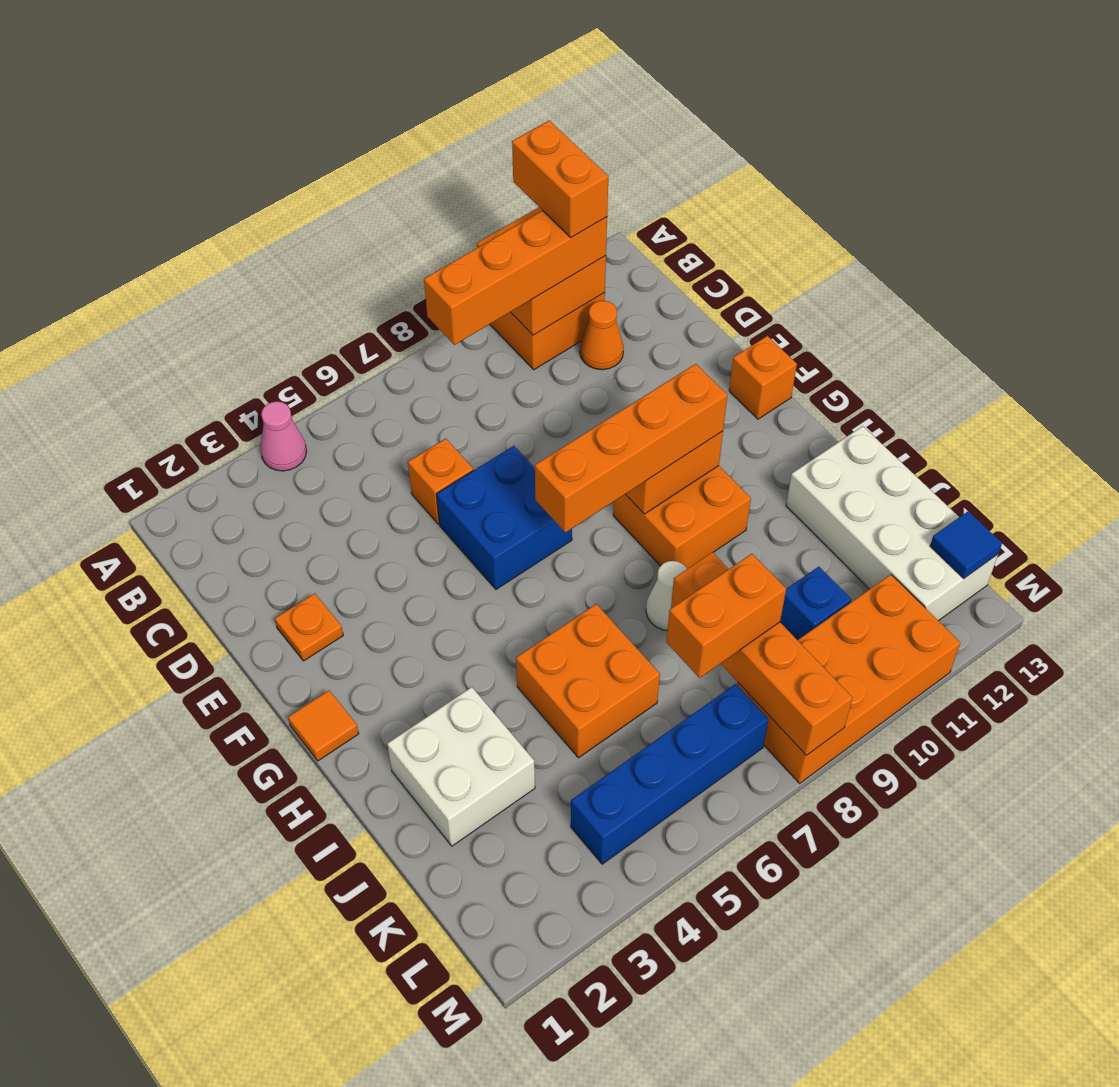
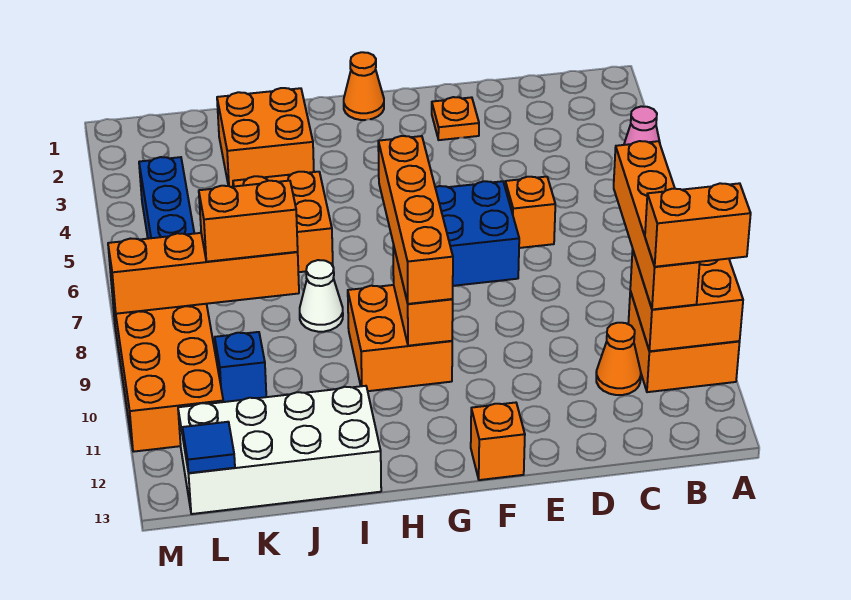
orange 1x1 tile [288,691,359,761] -> orange 1x1 cone [344,52,384,120]
white 2x2 brick [387,687,535,846] -> orange 2x2 brick [217,88,314,187]
orange 1x2 brick [667,554,786,678] -> orange 1x2 brick turned to [199,181,298,262]

